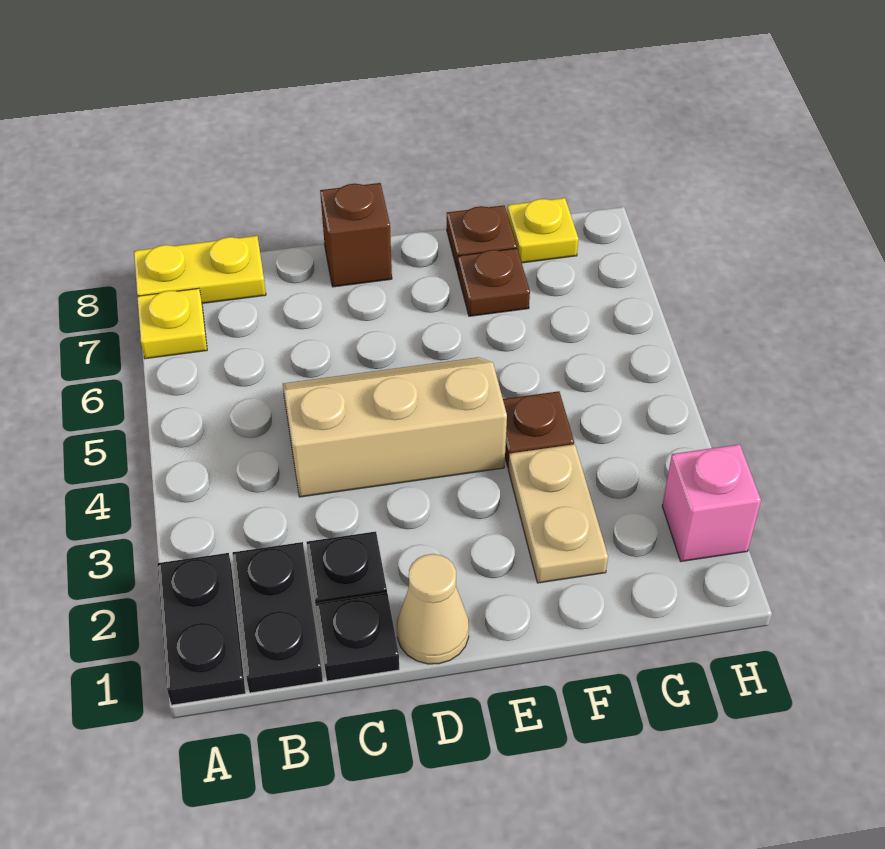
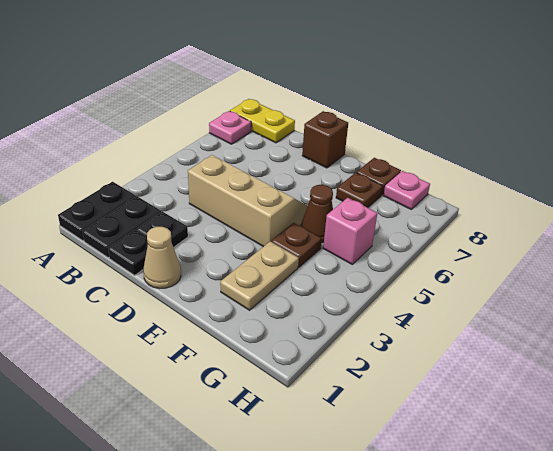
yellow 1x1 plate [137,288,207,359] -> pink 1x1 plate [209,111,251,144]
none -> brown 1x1 cone [301,185,333,243]
yellow 1x1 plate [507,198,579,263] -> pink 1x1 plate [383,171,430,209]
pink 1x1 brick [662,444,761,561] -> pink 1x1 brick moved to [323,198,377,264]

